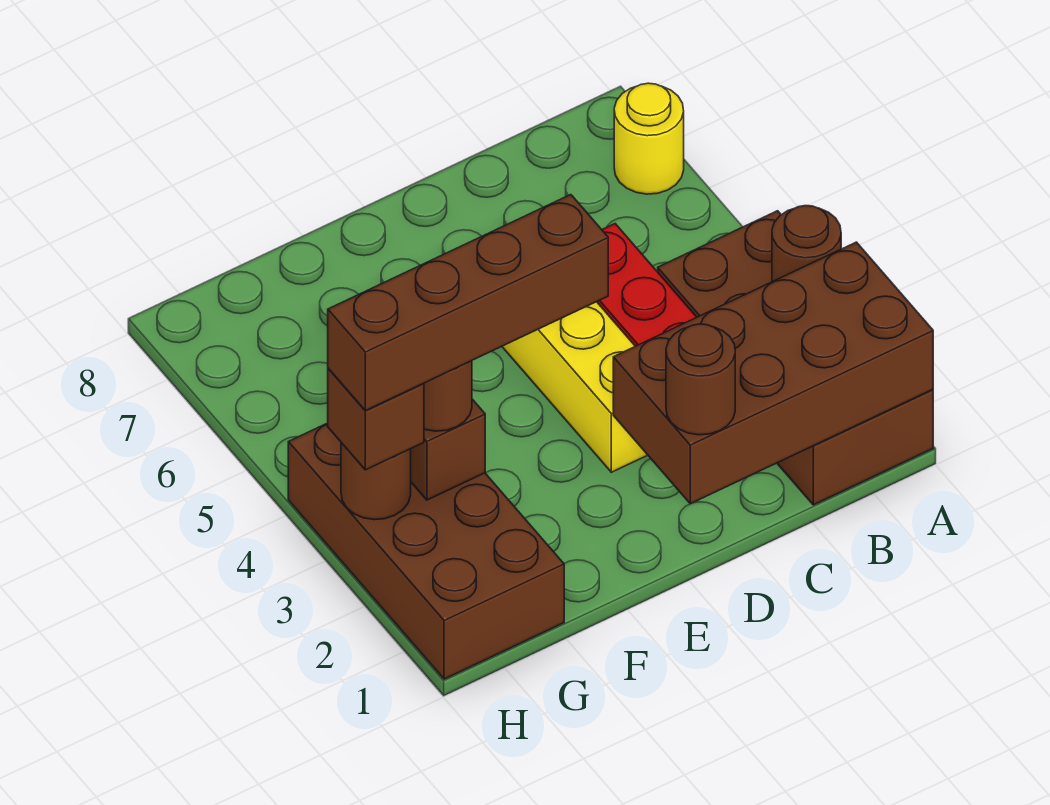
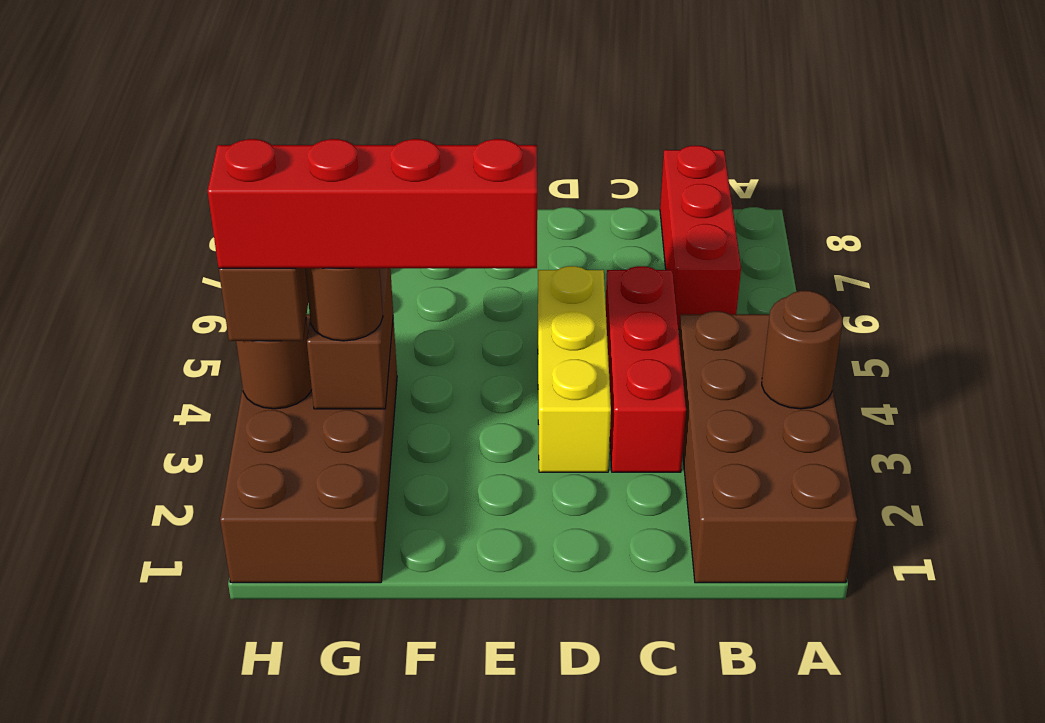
brown 2x4 brick [613,242,933,504] -> none
yellow 1x1 round brick [614,83,684,194] -> none
none -> red 1x3 brick [660,146,741,330]
brown 1x1 round brick [666,324,735,435] -> none
brown 1x4 brick [328,195,608,411] -> red 1x4 brick [207,139,537,268]

